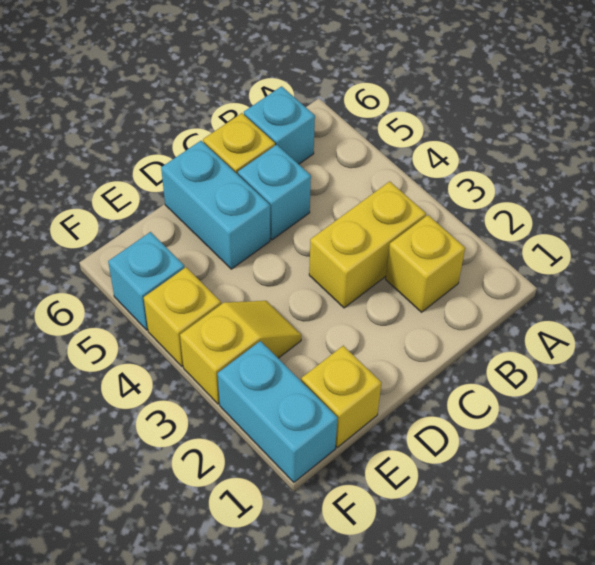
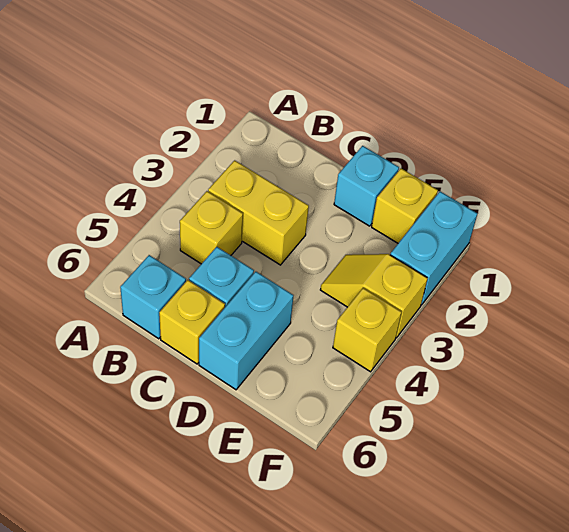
yellow 1x1 brick [386,215,465,312] -> yellow 1x1 brick moved to [180,191,243,264]
cyan 1x1 brick [108,232,184,330] -> cyan 1x1 brick moved to [334,146,399,226]

